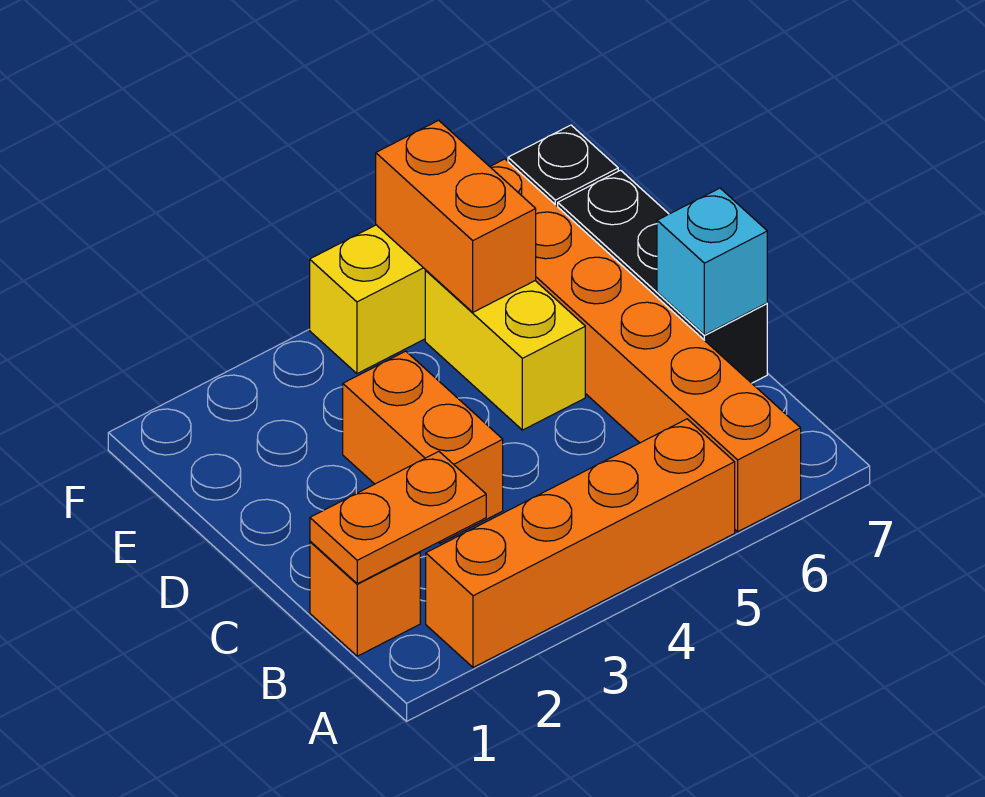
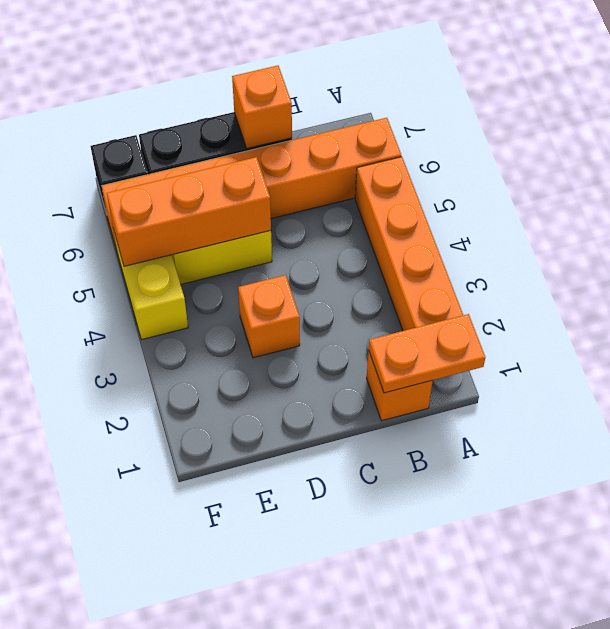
orange 1x2 plate [310,452,486,584] -> orange 1x2 plate turned to [369,314,485,393]
orange 1x2 brick [343,351,503,543] -> orange 1x1 brick [238,275,300,358]
cyan 1x1 brick [657,188,767,335] -> orange 1x1 brick [232,66,292,149]
orange 1x2 brick [376,120,536,312] -> orange 1x3 brick [107,157,271,266]

